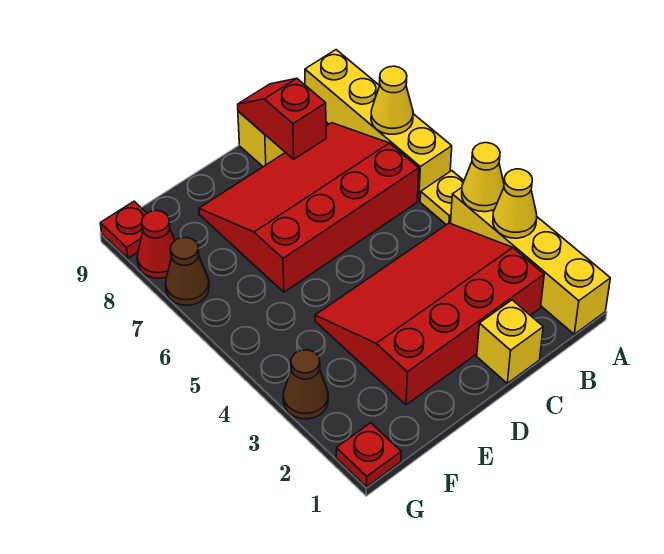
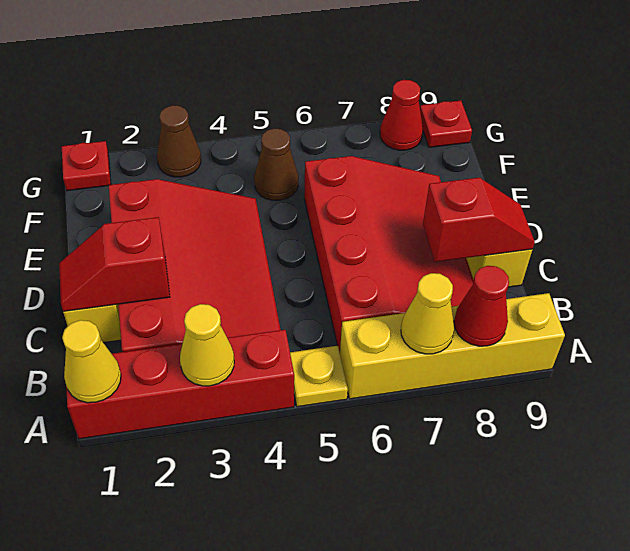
yellow 1x4 brick [451,188,610,334] -> red 1x4 brick [66,330,294,439]
yellow 1x1 cone [462,143,504,212] -> yellow 1x1 cone moved to [62,320,121,403]
none -> red 1x1 cone [454,266,509,346]
none -> red 1x2 slope [59,217,170,311]
brown 1x1 cone [165,238,209,305] -> brown 1x1 cone moved to [254,128,298,200]

